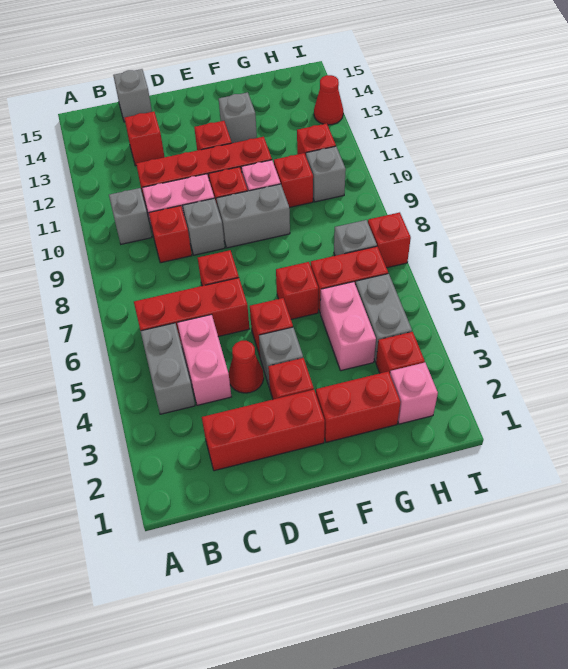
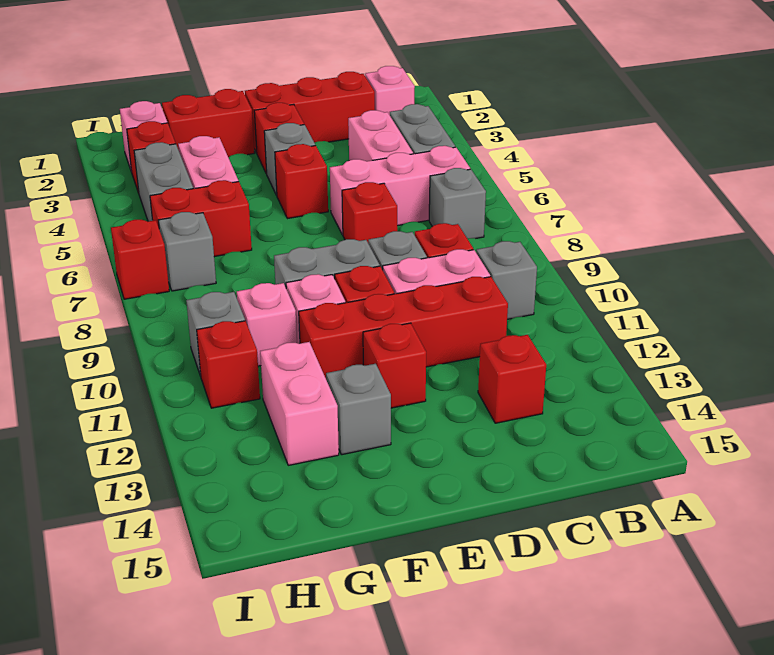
none -> pink 1x1 brick [365,66,415,115]
red 1x3 brick [134,278,249,343] -> pink 1x3 brick [330,146,470,235]
grey 1x1 brick [113,69,152,122] -> grey 1x1 brick moved to [429,168,486,239]
red 1x1 cone [228,341,264,393] -> none
red 1x1 brick [276,262,318,319] -> none
red 1x1 brick [274,153,313,208] -> pink 1x1 brick [237,283,297,366]
none -> pink 1x2 brick [260,342,339,465]
red 1x1 cone [314,75,343,125] -> none

